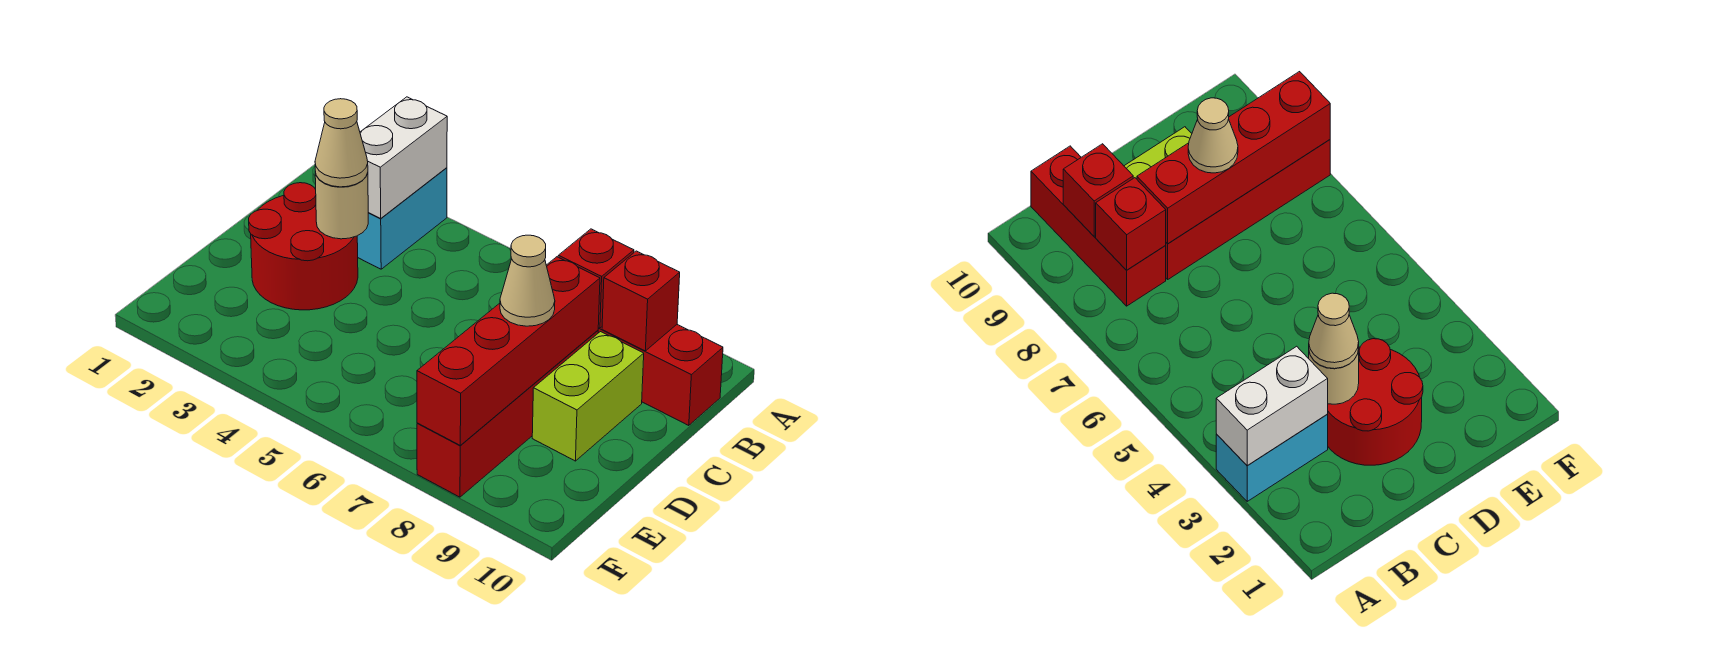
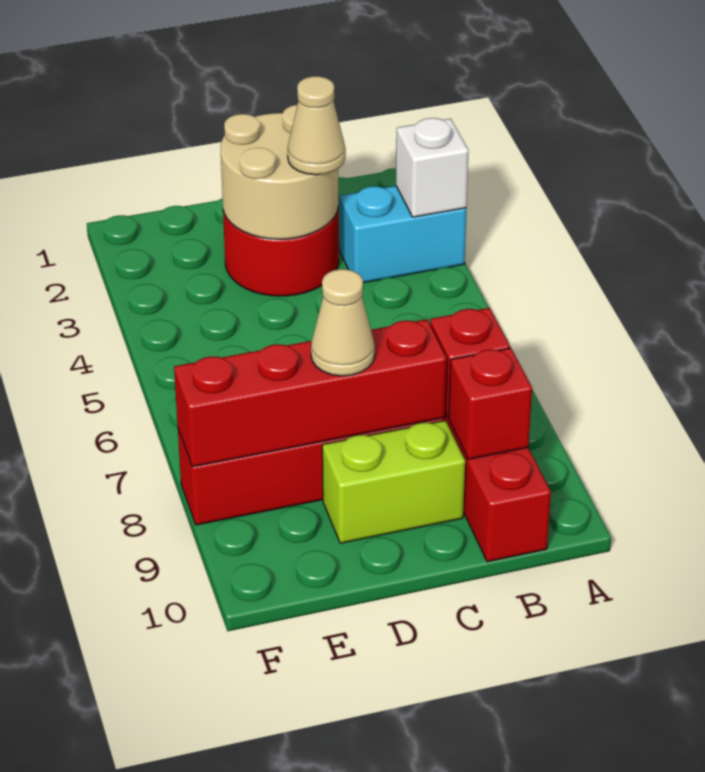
white 1x2 brick [360,97,447,218] -> white 1x1 brick [396,118,469,217]
tan 1x1 round brick [315,172,368,239] -> tan 2x2 round brick [221,105,339,239]

